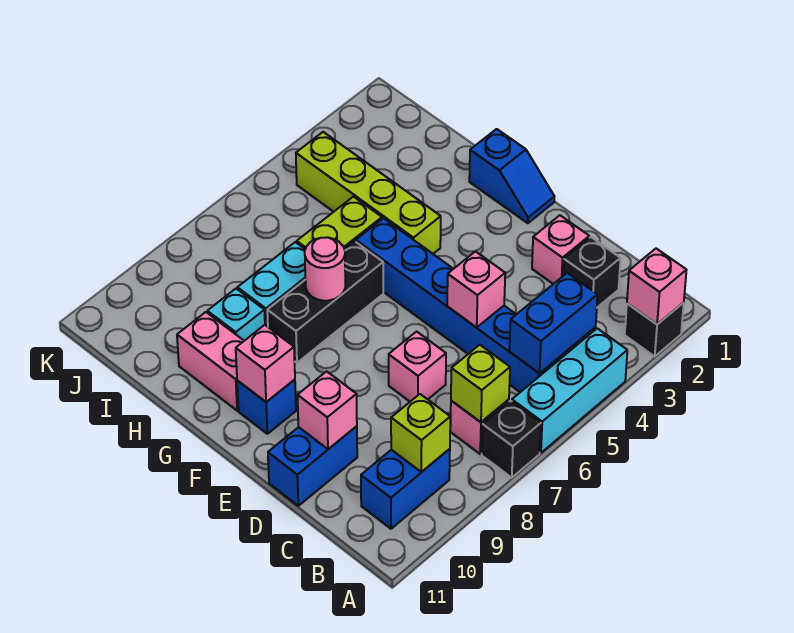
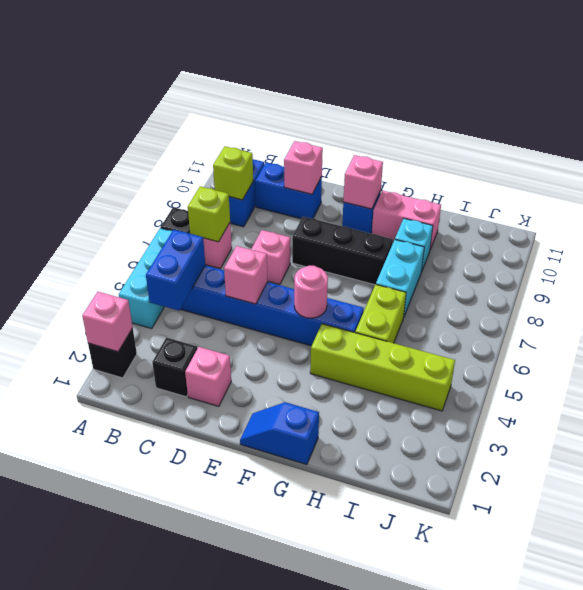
blue 1x2 brick [268,426,357,506] -> blue 1x2 brick turned to [255,162,322,219]
black 1x3 brick [267,241,383,363] -> black 1x3 brick turned to [292,217,393,285]
pink 1x1 round brick [305,237,345,301] -> pink 1x1 round brick moved to [294,266,328,318]

